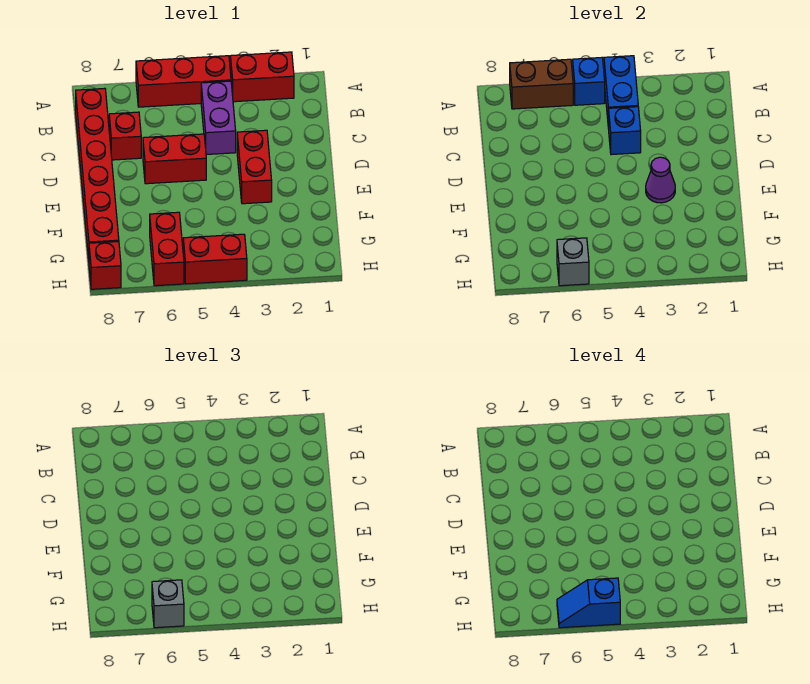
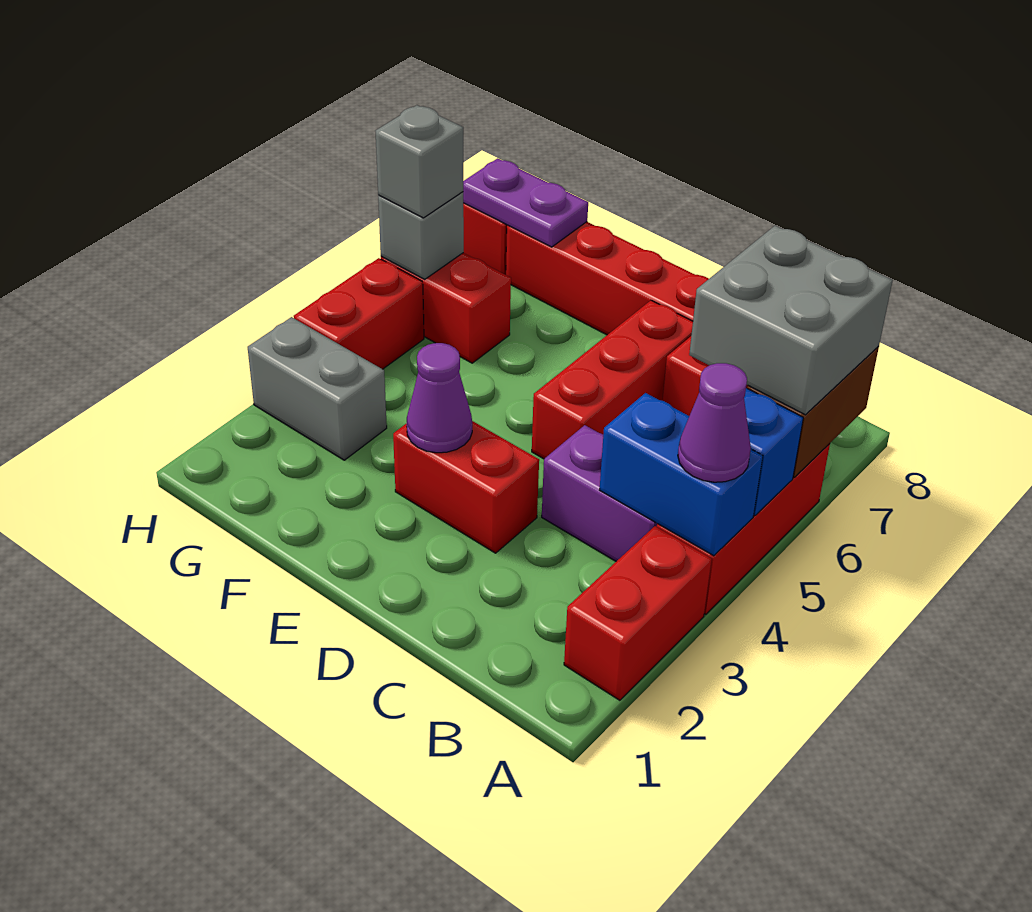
none -> purple 1x1 cone [678,363,751,482]
none -> grey 2x2 brick [689,226,893,415]
blue 1x1 brick [609,107,641,155] -> none
red 1x2 brick [143,134,206,184] -> red 1x3 brick [532,300,693,459]
none -> grey 1x2 brick [248,317,387,460]
none -> purple 1x2 plate [463,158,588,247]
blue 1x2 slope [557,578,620,628] -> none

